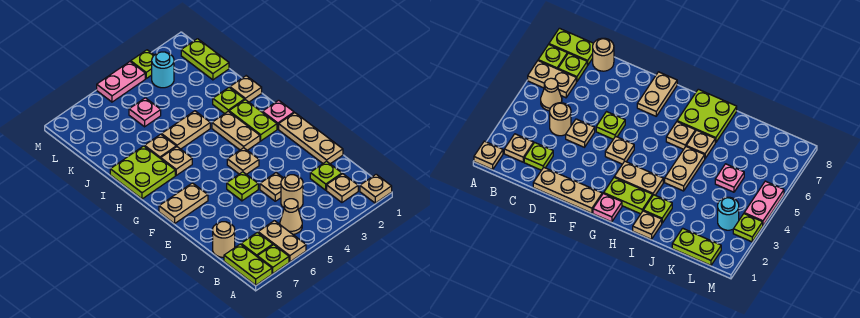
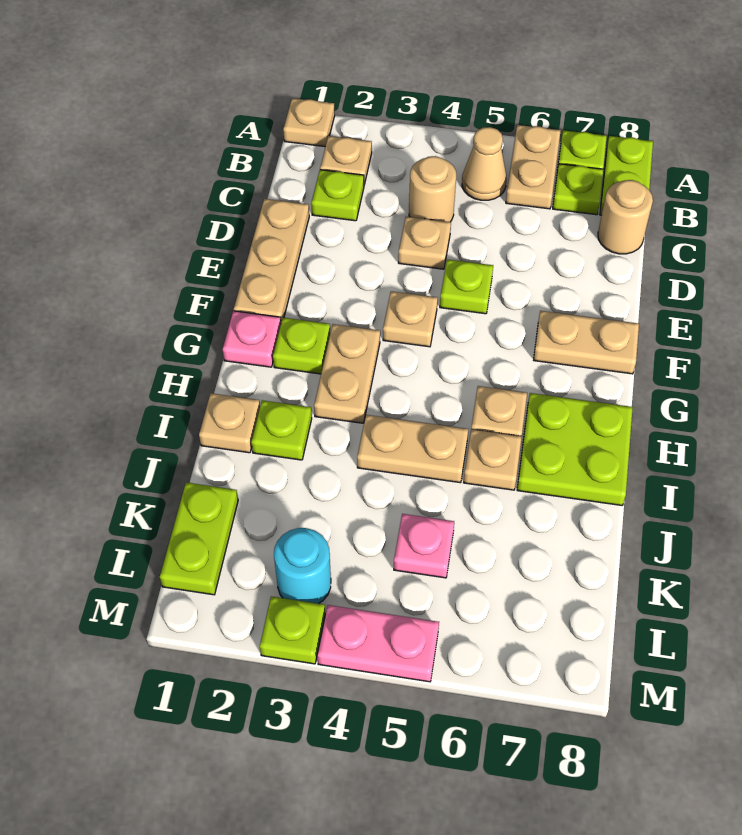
lime 1x2 plate [229,100,277,141] -> lime 1x1 plate [273,318,330,374]

